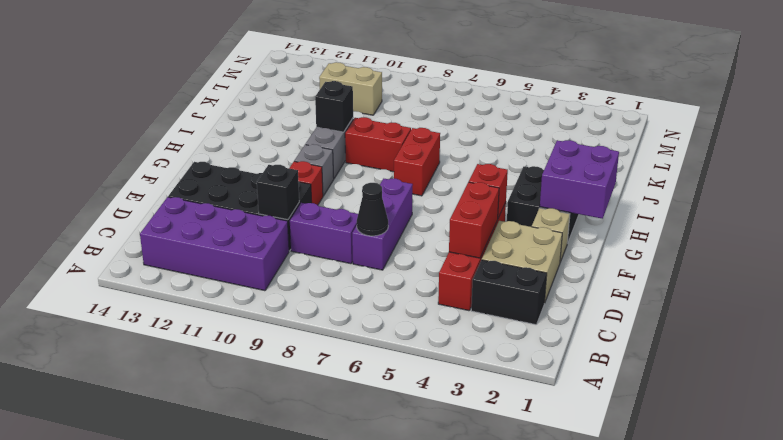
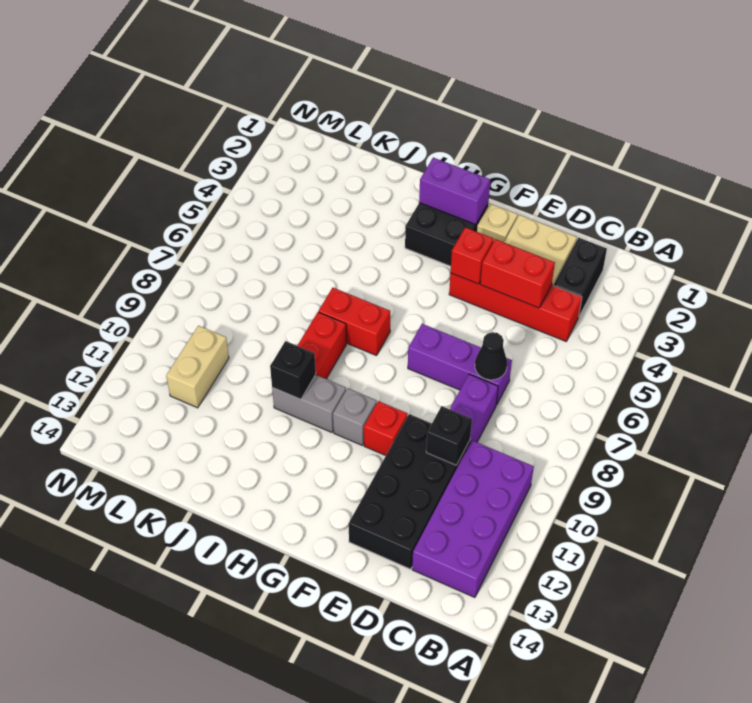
purple 2x2 brick [540,140,619,219] -> purple 1x2 brick [419,158,490,224]

